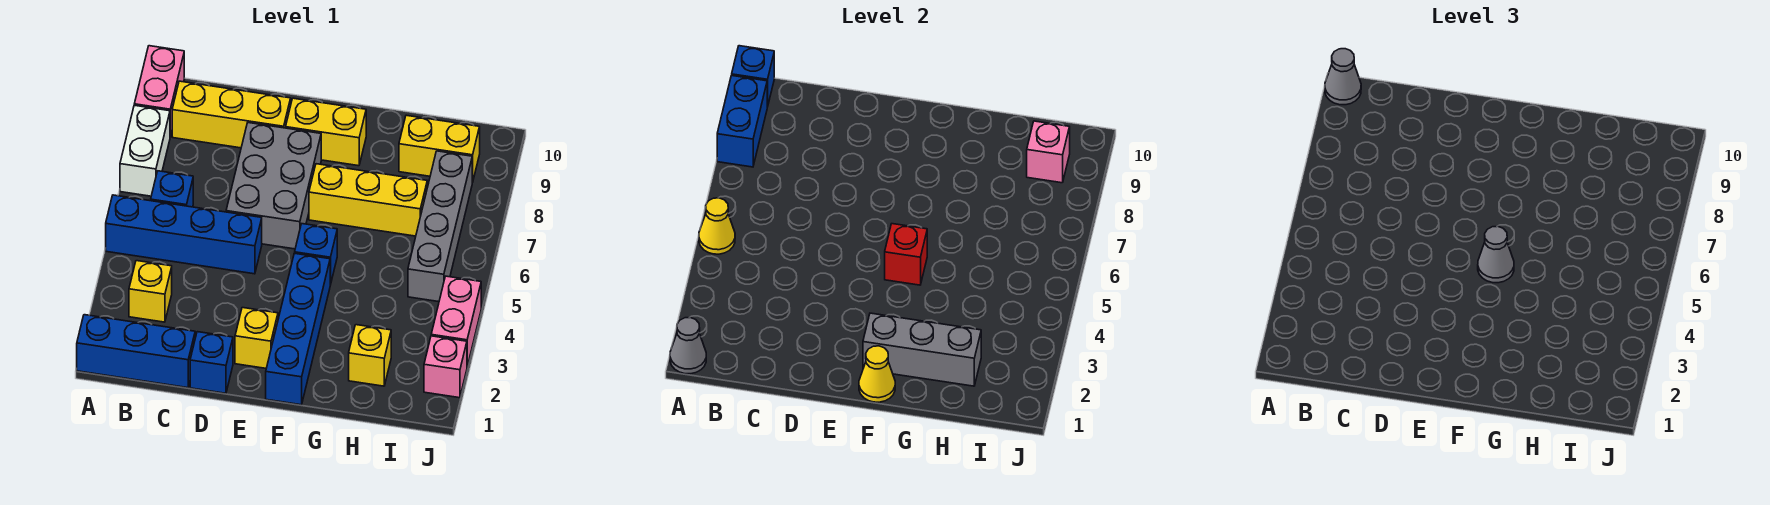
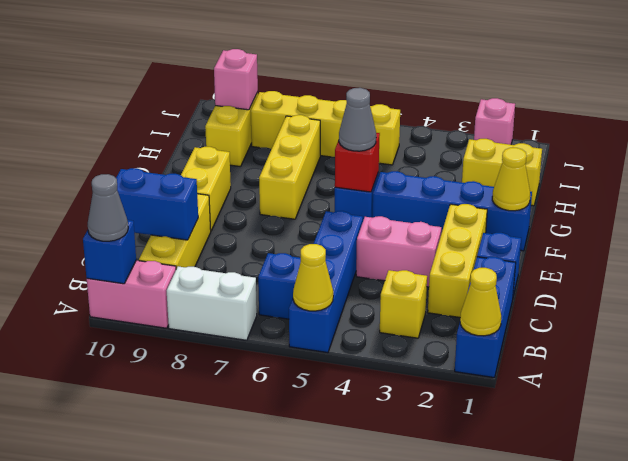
grey 1x1 cone [670,318,706,374] -> yellow 1x1 cone [460,268,501,336]
blue 1x2 brick [717,76,767,167] -> blue 1x2 brick moved to [116,168,198,240]
grey 2x3 brick [226,123,321,249] -> none
yellow 1x1 brick [235,308,278,368] -> yellow 1x3 brick [428,204,487,317]
grey 1x3 brick [863,313,981,386] -> none
yellow 1x1 brick [349,325,391,386] -> yellow 1x2 brick [462,139,542,206]
grey 1x4 brick [408,151,472,302] -> yellow 1x4 brick [251,91,400,165]
pink 1x2 brick [431,276,481,367] -> pink 1x2 brick moved to [356,216,441,287]

